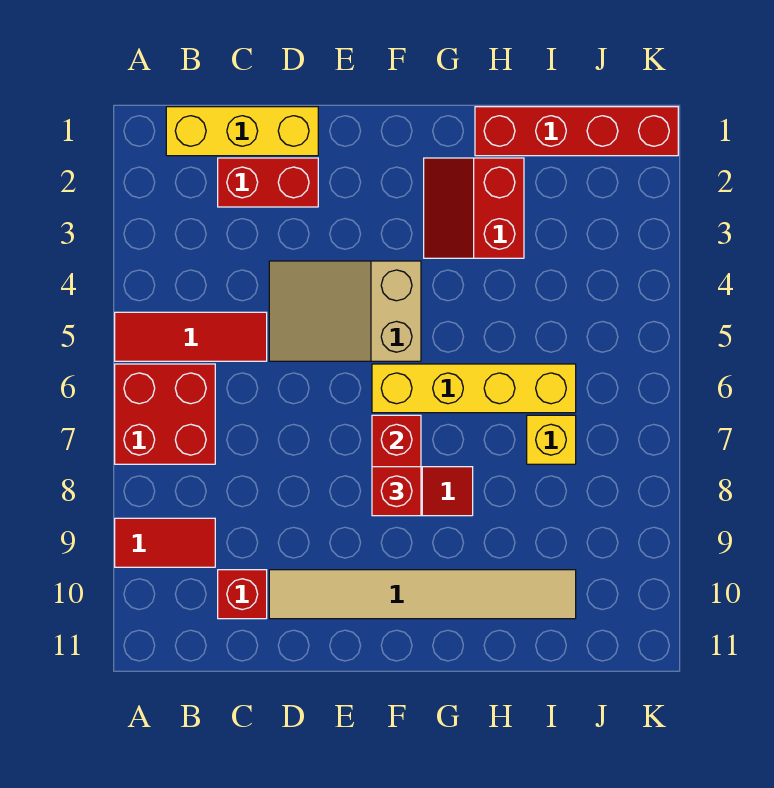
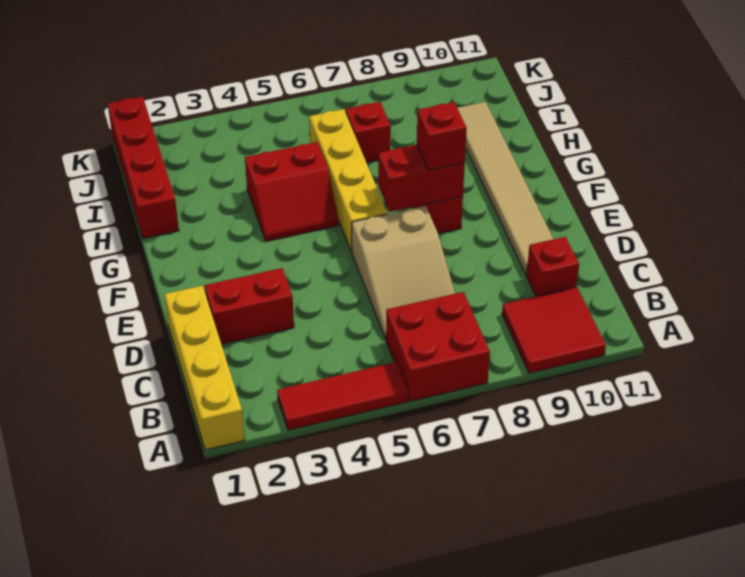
red 1x3 tile [115,312,267,361] -> red 1x3 tile turned to [277,362,408,430]
red 1x2 tile [115,518,215,567] -> red 2x2 tile [502,287,606,373]
yellow 1x3 brick [166,107,318,156] -> yellow 1x4 brick [164,286,245,450]
red 1x2 brick [218,158,318,207] -> red 1x2 brick turned to [205,268,294,344]
tan 2x3 slope [269,261,421,361] -> tan 2x3 slope moved to [352,206,455,339]
red 2x2 slope [424,158,524,258] -> red 2x2 slope moved to [245,142,339,241]
yellow 1x1 brick [527,415,576,464] -> red 1x1 brick [346,102,391,163]

